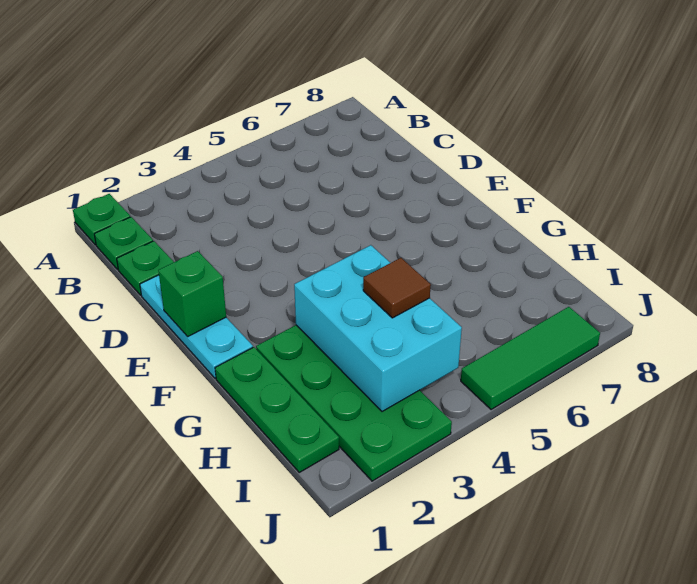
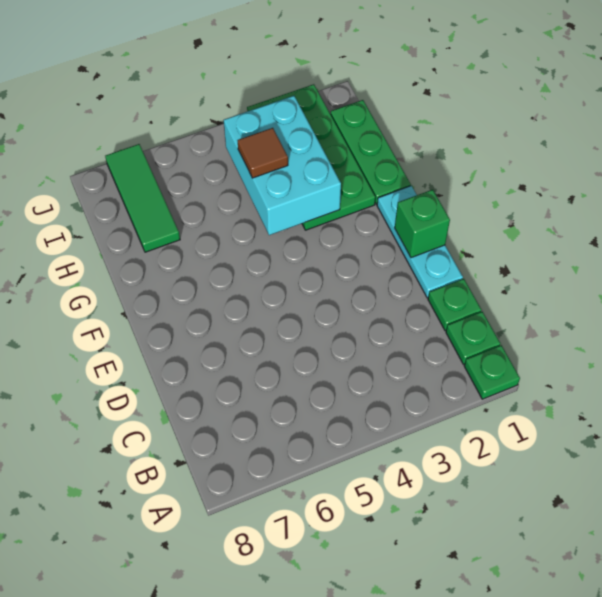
green 1x3 tile [461,307,600,410] -> green 1x3 tile turned to [105,144,180,252]

